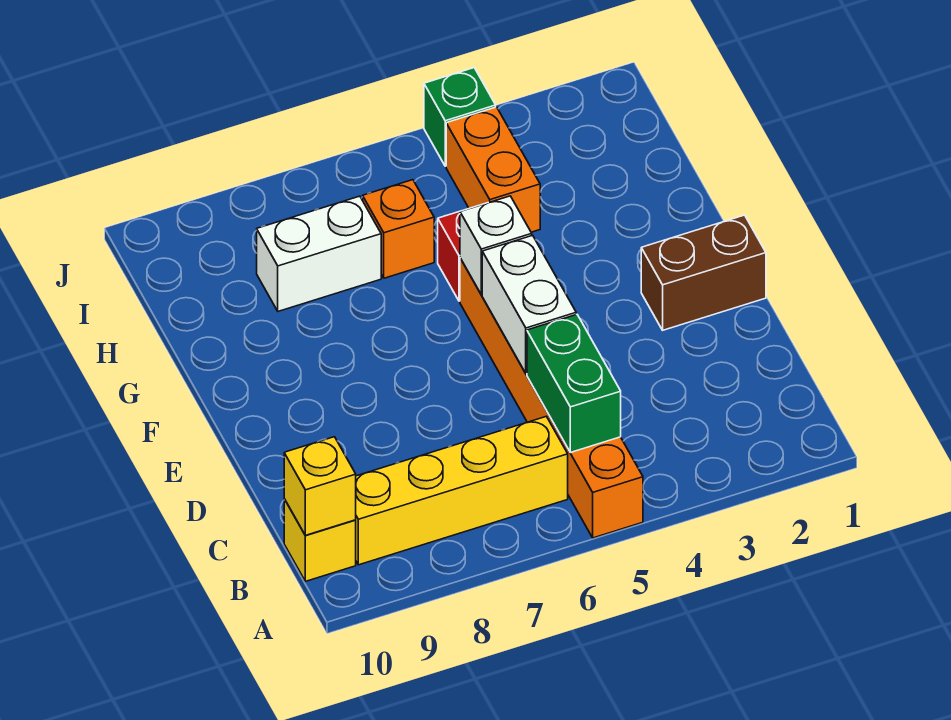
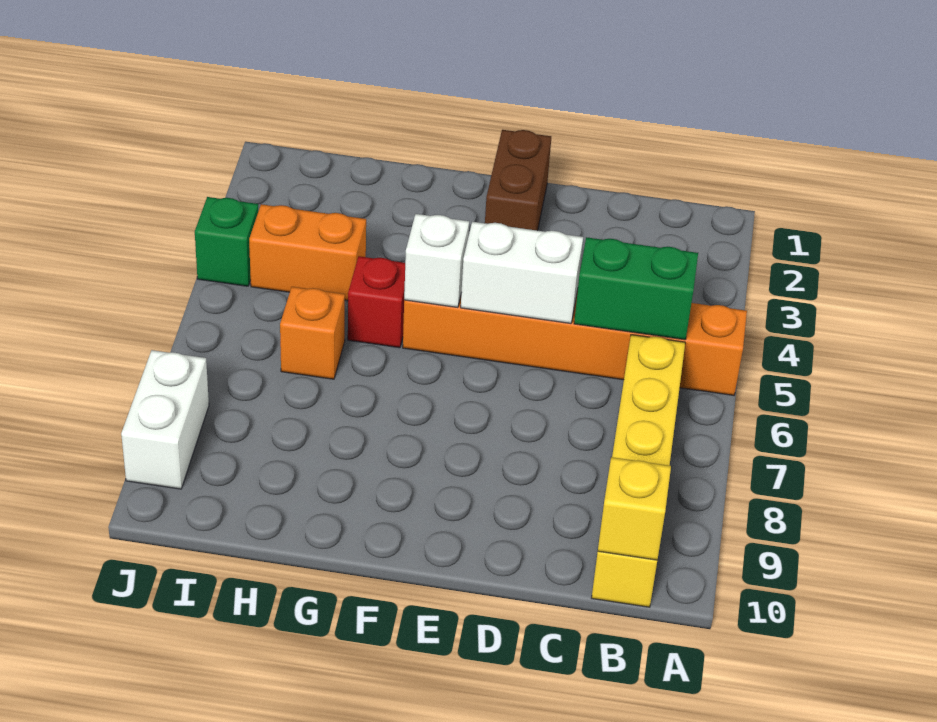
white 1x2 brick [257,196,381,311] -> white 1x2 brick moved to [121,350,209,489]

